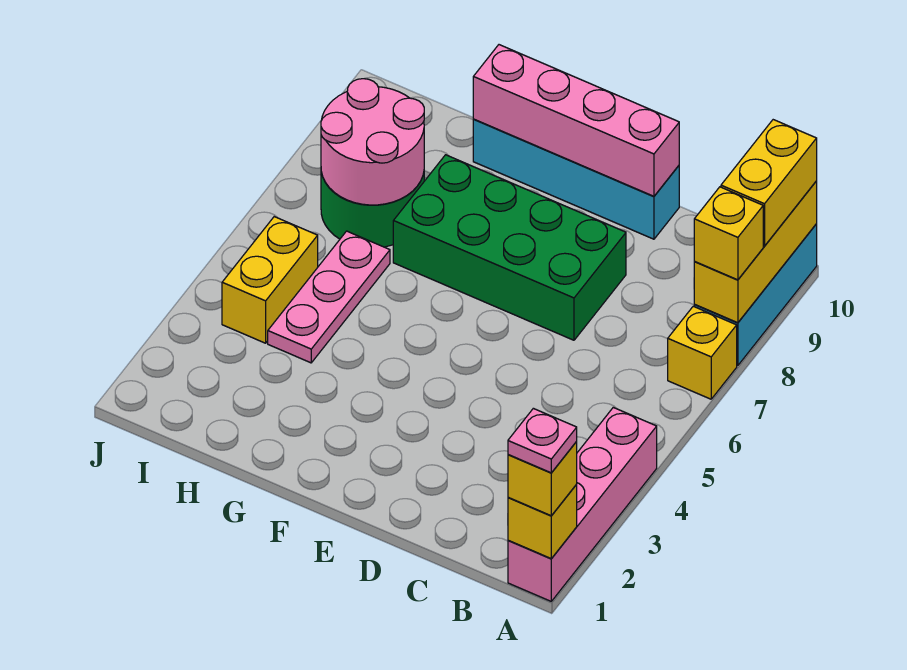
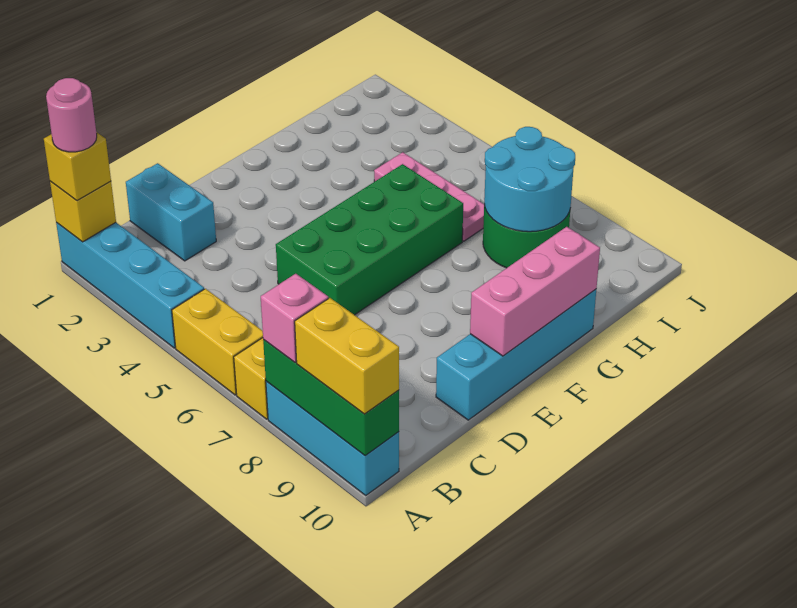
pink 1x4 brick [508,407,657,601] -> cyan 1x4 brick [56,223,204,348]
pink 1x1 plate [508,408,577,473] -> pink 1x1 round brick [46,78,97,152]
yellow 1x3 brick [694,181,817,323] -> green 1x3 brick [263,340,399,456]
yellow 1x1 brick [694,187,763,280] -> pink 1x1 brick [261,274,328,362]
none -> cyan 1x2 brick [126,163,216,261]
green 2x4 brick [393,155,626,340] -> green 2x4 brick moved to [276,164,463,315]
pink 1x4 brick [473,45,679,196] -> pink 1x3 brick [470,227,600,356]
pink 2x2 round brick [321,79,424,205] -> cyan 2x2 round brick [484,127,575,232]
yellow 1x2 brick [222,217,318,343] -> yellow 1x2 brick moved to [172,289,263,395]

